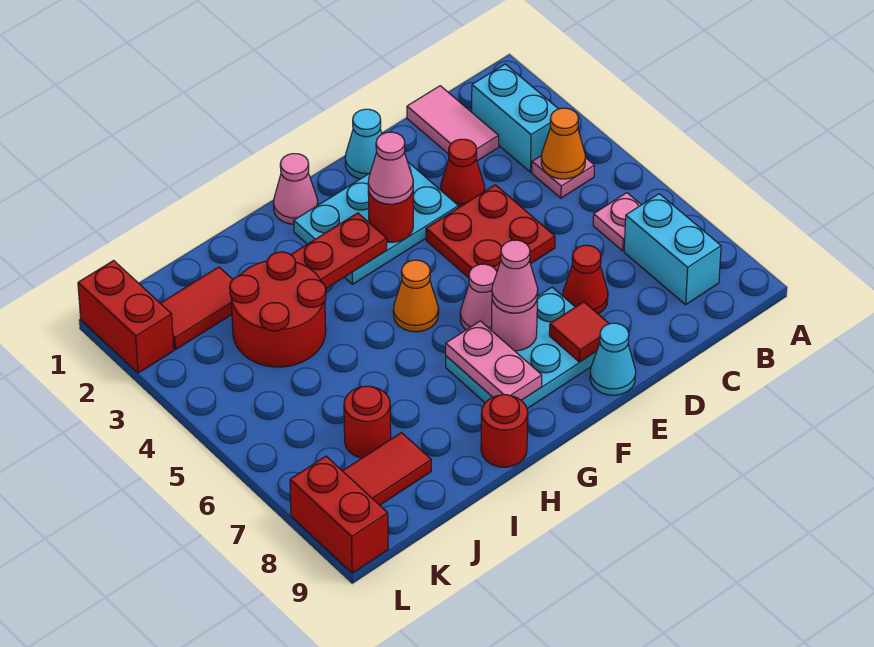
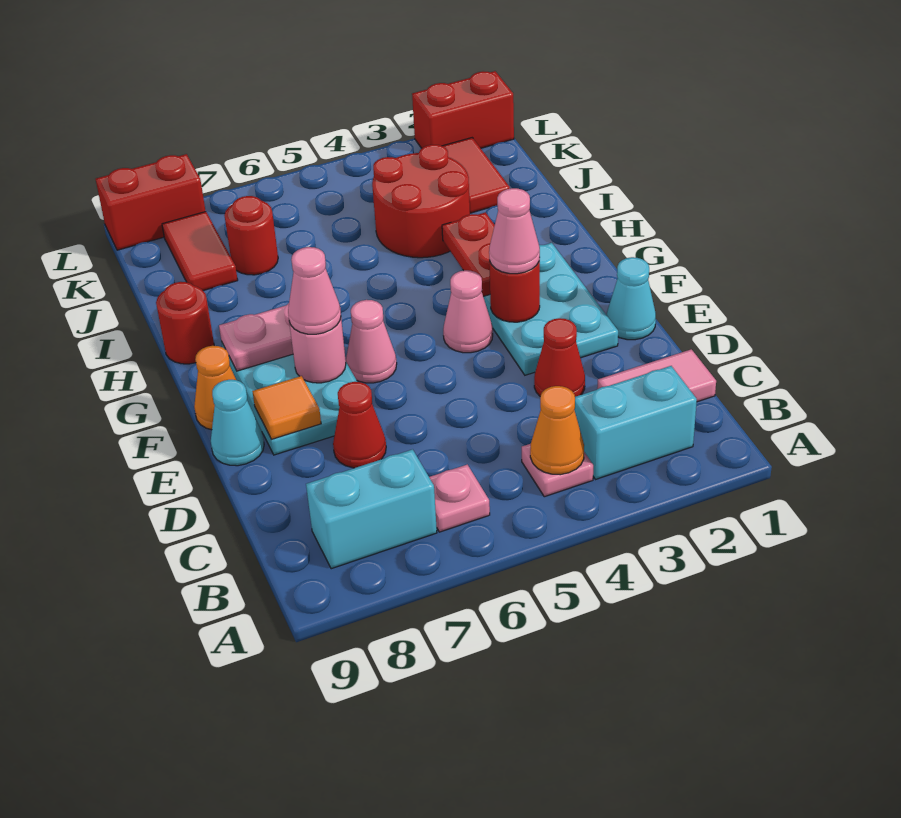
red 2x2 plate [426,185,555,278] -> none
red 1x1 tile [549,302,609,362] -> orange 1x1 tile [252,376,321,439]
pink 1x1 cone [273,154,318,224] -> pink 1x1 cone moved to [443,270,493,353]
orange 1x1 cone [393,260,439,332] -> orange 1x1 cone moved to [194,346,236,430]

